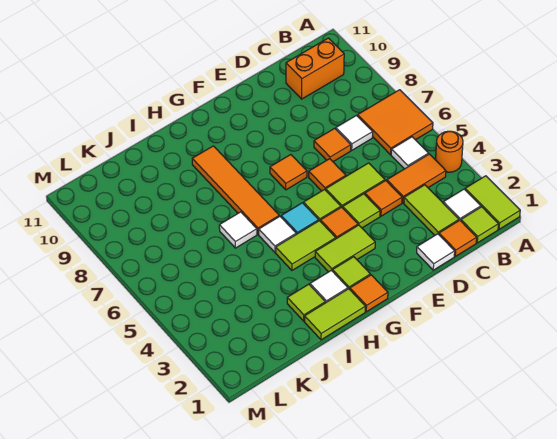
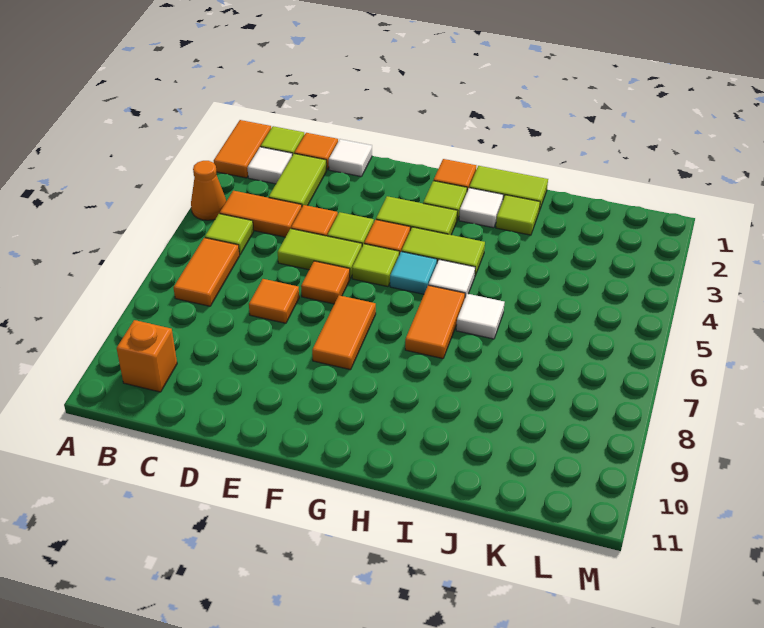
lime 1x2 tile [465,176,520,229] -> orange 1x2 tile [214,120,271,178]
orange 1x1 round brick [436,131,463,172] -> orange 1x1 cone [191,161,226,220]
orange 2x2 tile [358,90,433,155] -> orange 1x2 tile [173,238,240,306]
white 1x1 tile [391,137,429,169] -> lime 1x1 tile [205,214,254,255]
orange 1x2 brick [286,38,344,99] -> orange 1x1 brick [117,320,177,392]
white 1x1 tile [336,116,373,150] -> none
orange 1x1 tile [270,155,307,190] -> orange 1x2 tile [312,295,376,370]
orange 1x4 tile [192,146,279,234] -> orange 1x2 tile [405,285,465,359]

